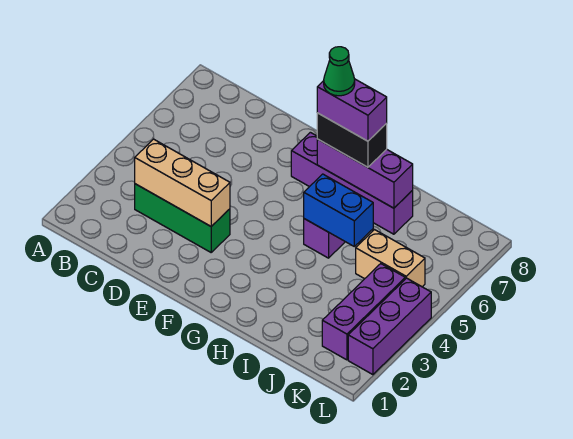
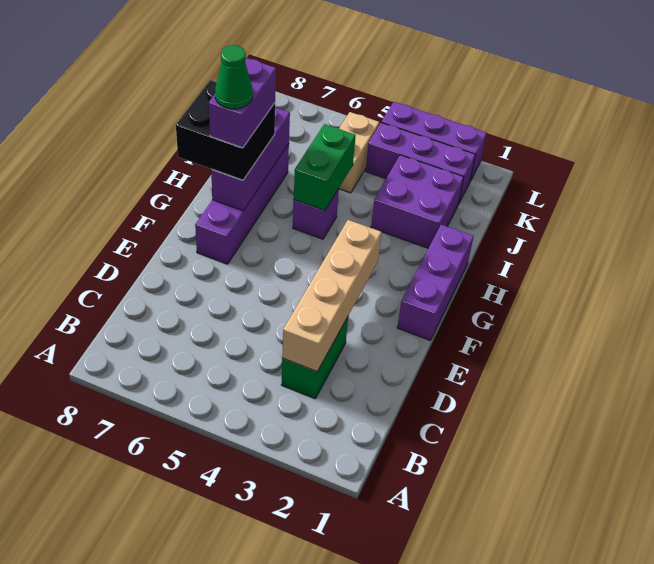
green 1x3 brick [135,184,230,252] -> green 1x2 brick [281,317,348,399]
tan 1x3 brick [135,139,230,226] -> tan 1x4 brick [282,220,382,372]
none -> purple 1x3 brick [397,225,474,340]
black 1x2 brick [317,113,387,167] -> black 2x2 brick [176,80,275,180]
blue 1x2 brick [304,174,373,246] -> green 1x2 brick [294,124,356,211]
none -> purple 2x2 brick [371,155,464,248]

